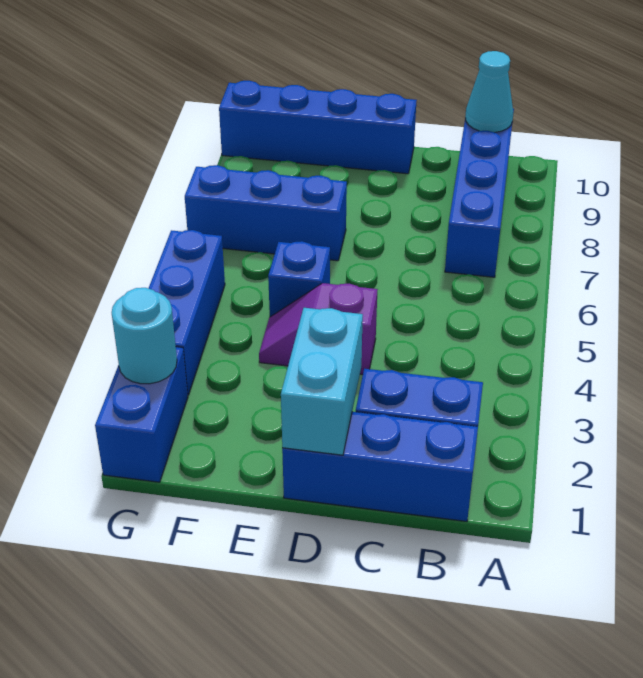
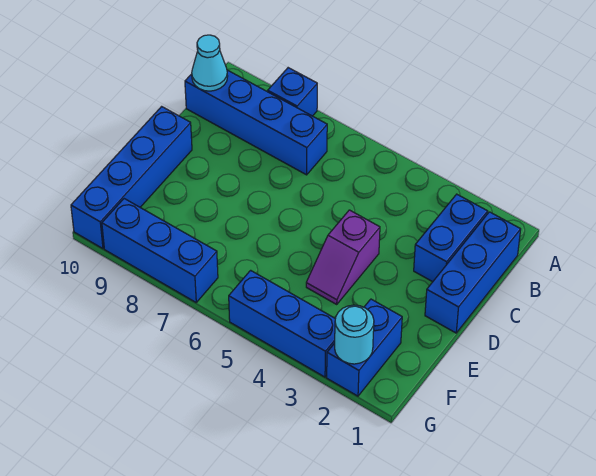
cyan 1x2 brick [281,308,363,455] -> none
blue 1x1 brick [268,241,330,317] -> blue 1x1 brick moved to [268,68,317,116]
blue 1x3 brick [185,165,347,261] -> blue 1x3 brick turned to [102,199,218,302]
blue 1x2 brick [95,347,188,482] -> blue 1x2 brick turned to [327,299,402,396]

